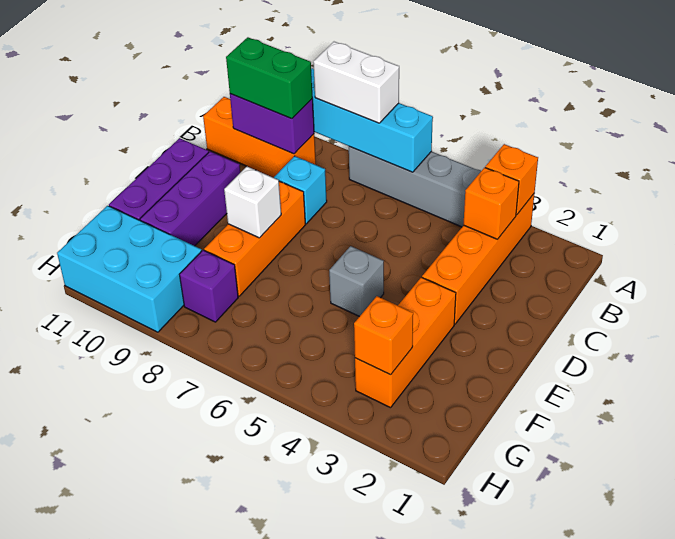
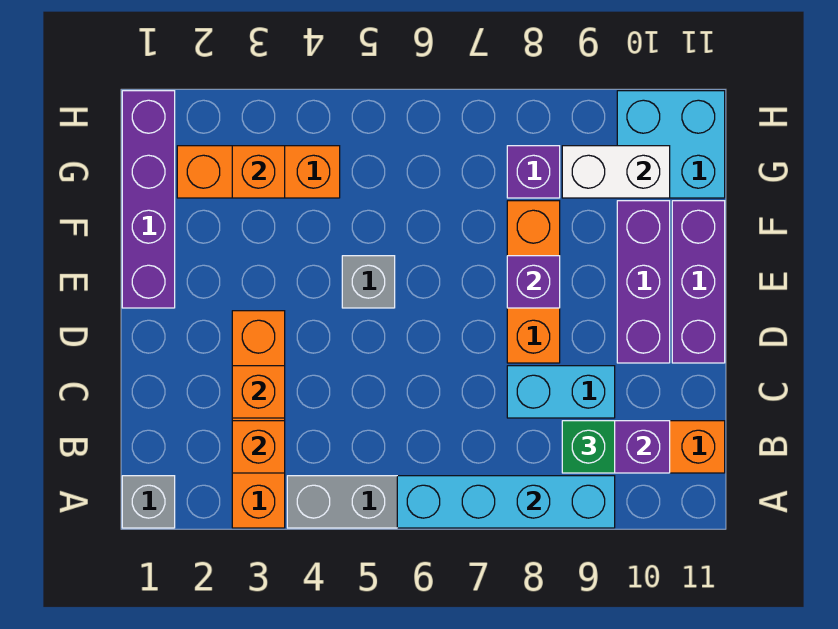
none -> grey 1x1 brick [122,476,175,528]
orange 1x1 brick [485,144,538,215] -> orange 1x1 brick moved to [232,366,285,418]
white 1x2 brick [313,42,399,123] -> white 1x2 brick moved to [562,146,670,198]
green 1x2 brick [226,37,313,119] -> green 1x1 brick [562,421,615,473]
cyan 1x1 brick [274,156,327,224] -> cyan 1x2 brick [507,366,615,418]
none -> purple 1x4 brick [122,91,175,308]
orange 1x3 brick [355,277,456,408] -> orange 1x3 brick turned to [177,146,340,198]
white 1x1 brick [224,167,281,238] -> purple 1x1 brick [507,256,560,308]
cyan 2x3 brick [57,206,202,332] -> cyan 2x2 brick [617,91,725,198]

